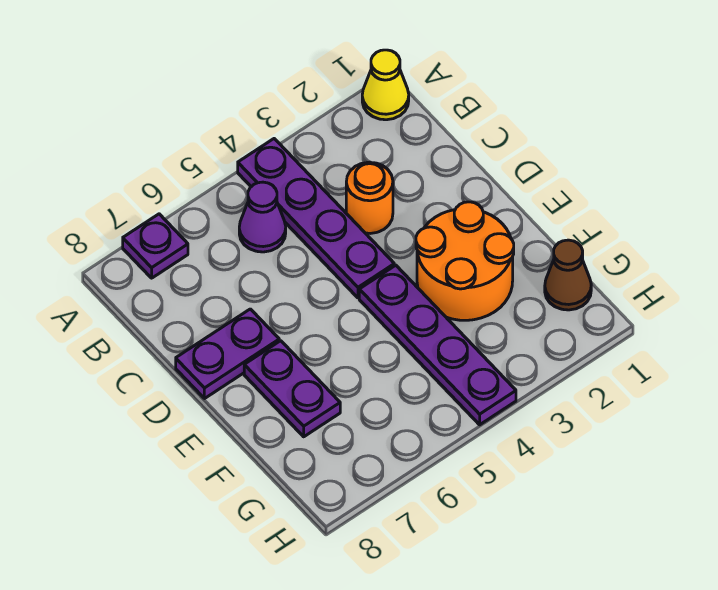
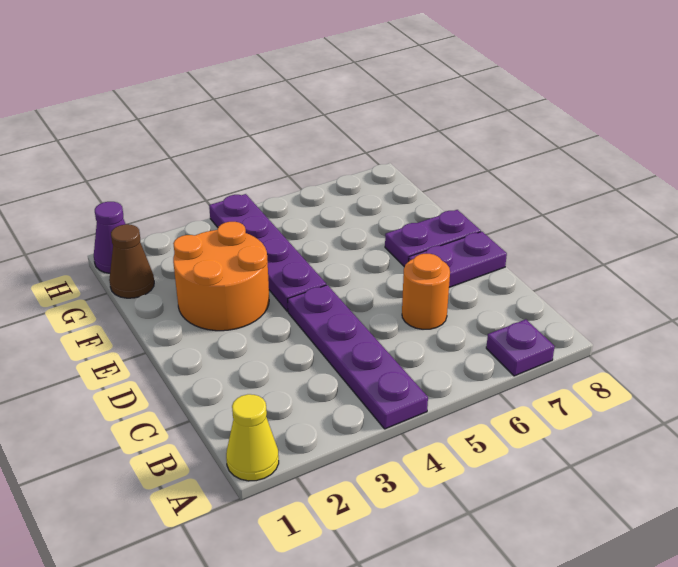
purple 1x1 cone [239,182,286,252] -> purple 1x1 cone moved to [94,202,125,273]
orange 1x1 round brick [346,162,393,233] -> orange 1x1 round brick moved to [402,254,450,329]
purple 1x2 plate [244,341,340,437] -> purple 1x2 plate turned to [385,210,481,267]

